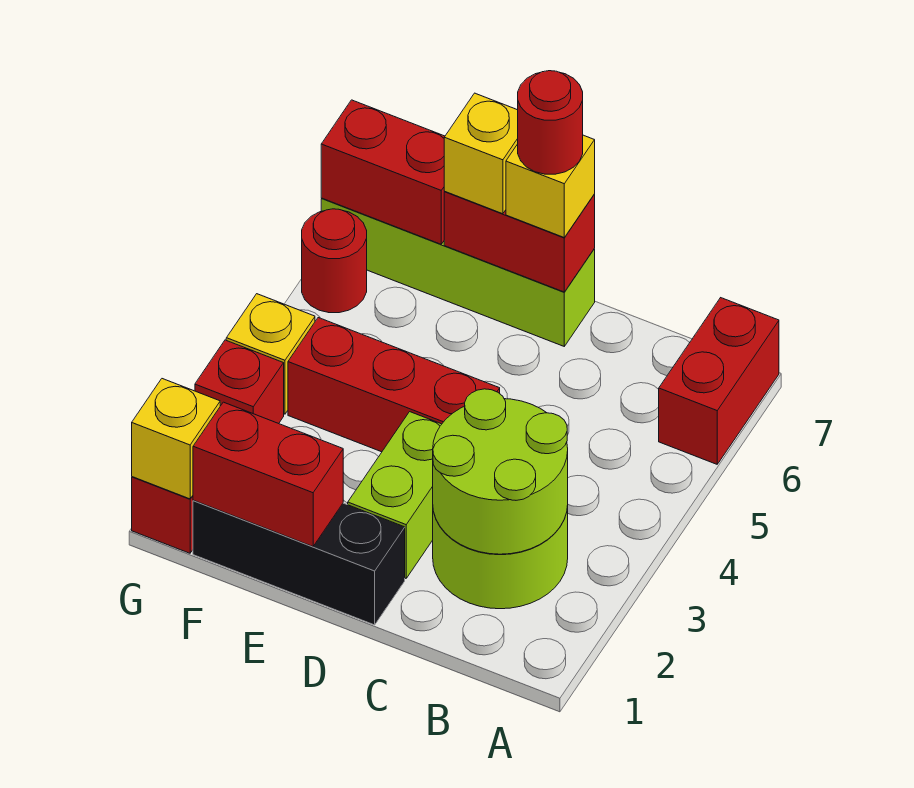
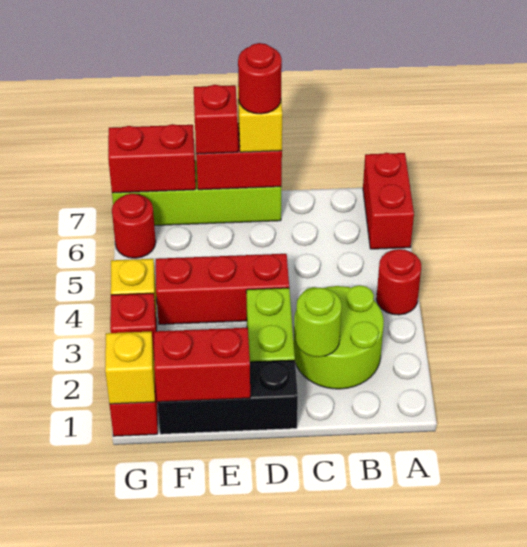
none -> red 1x1 round brick [376,249,421,315]
lime 2x2 round brick [433,389,568,554] -> lime 1x1 round brick [296,288,342,357]
yellow 1x1 brick [444,93,518,214] -> red 1x1 brick [194,85,238,154]

